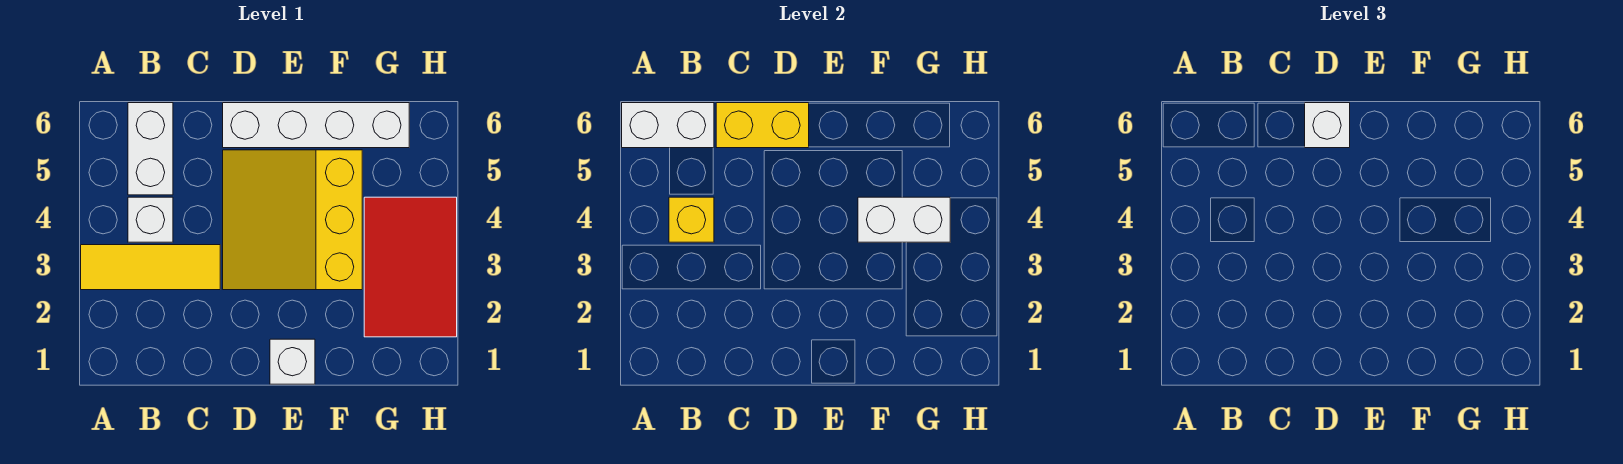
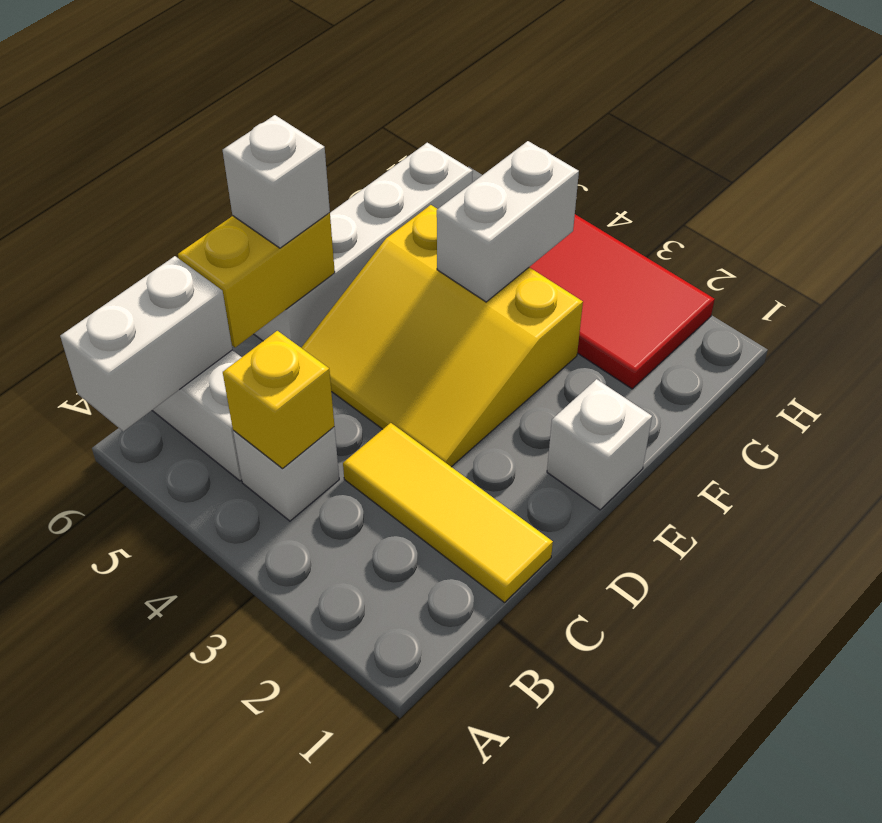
yellow 1x3 tile [81,245,220,290] -> yellow 1x3 tile turned to [343,423,553,602]

